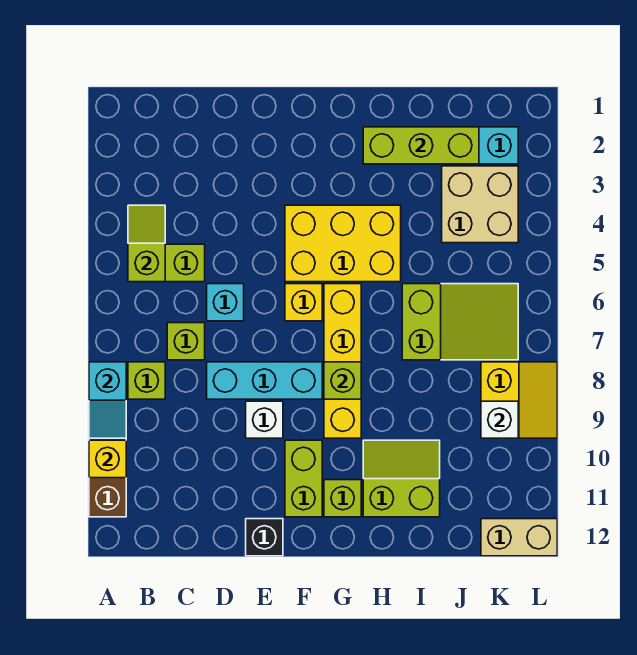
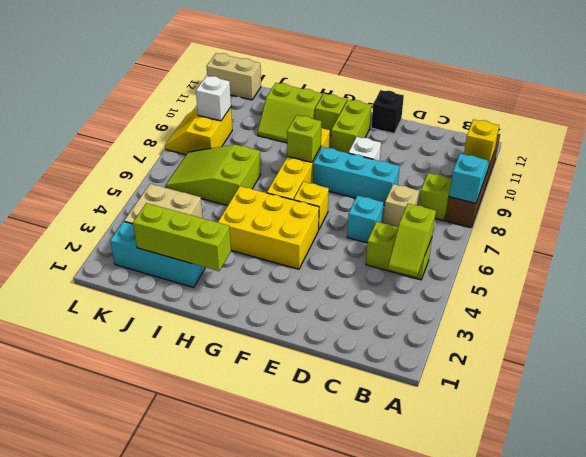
lime 1x1 brick [167,323,205,360] -> tan 1x1 brick [383,184,419,227]

